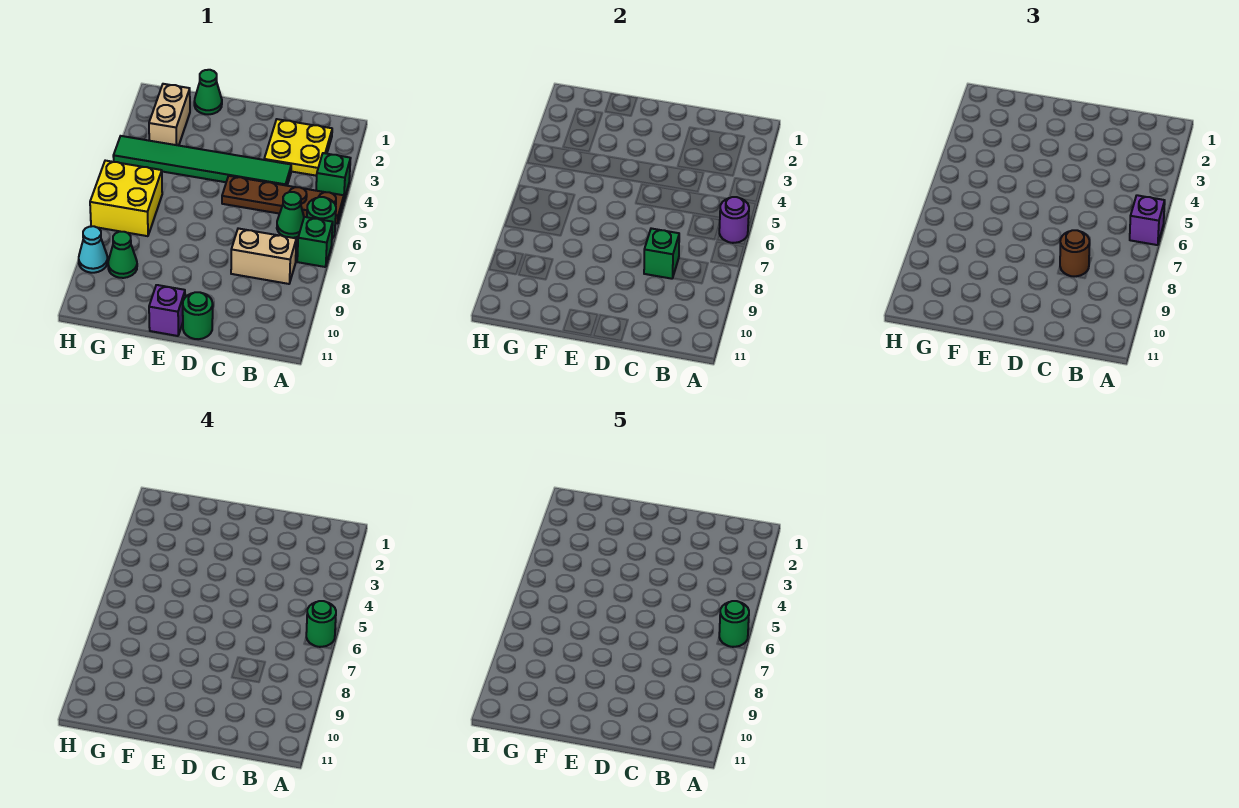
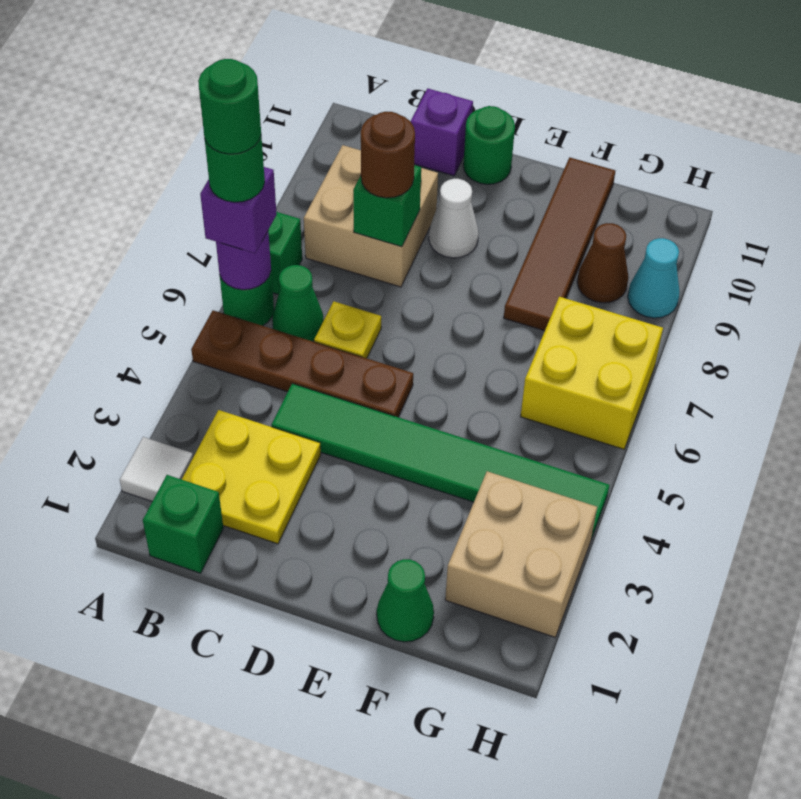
none -> white 1x1 tile [120,437,193,501]
green 1x1 brick [316,153,351,199] -> green 1x1 brick moved to [143,475,223,573]
tan 1x2 brick [231,228,296,284] -> tan 2x2 brick [304,145,438,287]
none -> yellow 1x1 plate [314,301,381,358]
none -> white 1x1 cone [429,179,479,258]
purple 1x1 brick [149,285,185,336] -> purple 1x1 brick moved to [410,88,473,176]
none -> brown 1x4 tile [504,157,615,331]
tan 1x2 brick [149,84,190,146] -> tan 2x2 brick [445,471,597,637]
green 1x1 cone [108,232,137,278] -> brown 1x1 cone [577,223,628,303]

